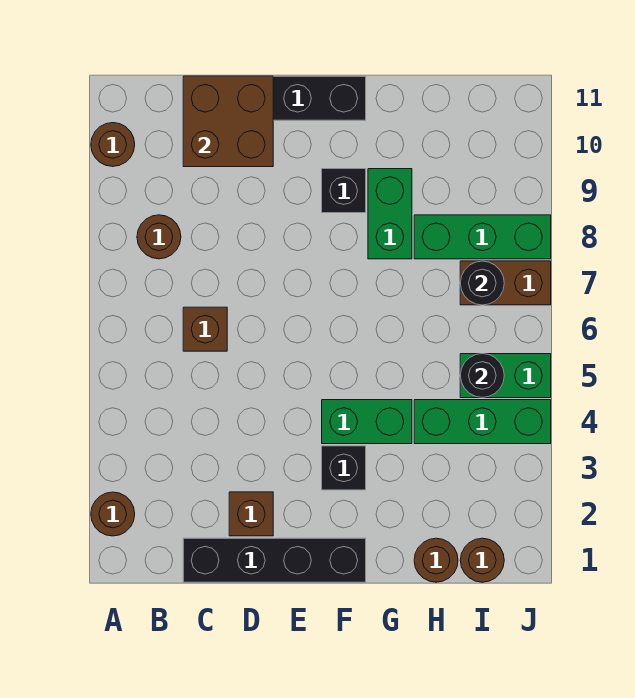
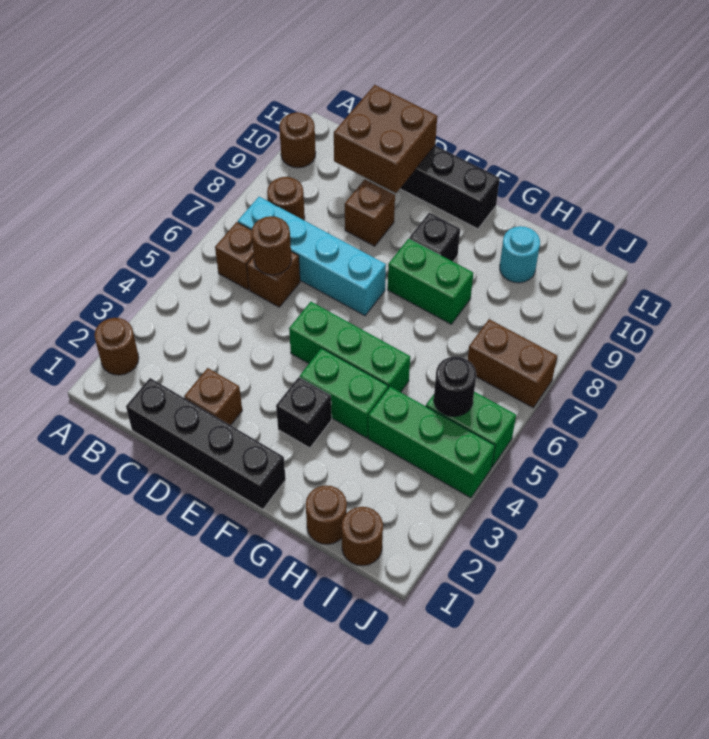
none -> brown 1x1 brick [215,222,254,290]
none -> cyan 1x4 brick [238,197,386,316]
none -> brown 1x1 round brick [251,216,291,275]
none -> brown 1x1 brick [345,179,395,246]
green 1x2 brick [368,169,412,259] -> green 1x2 brick turned to [388,239,473,324]
green 1x3 brick [414,215,551,259] -> green 1x3 brick moved to [289,302,410,392]
none -> cyan 1x1 round brick [500,226,540,283]
black 1x1 round brick [460,261,504,305] -> none

